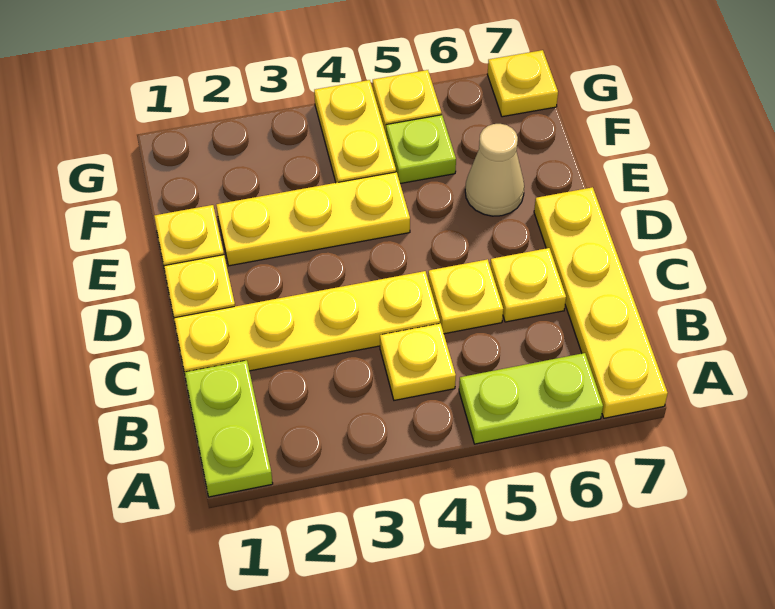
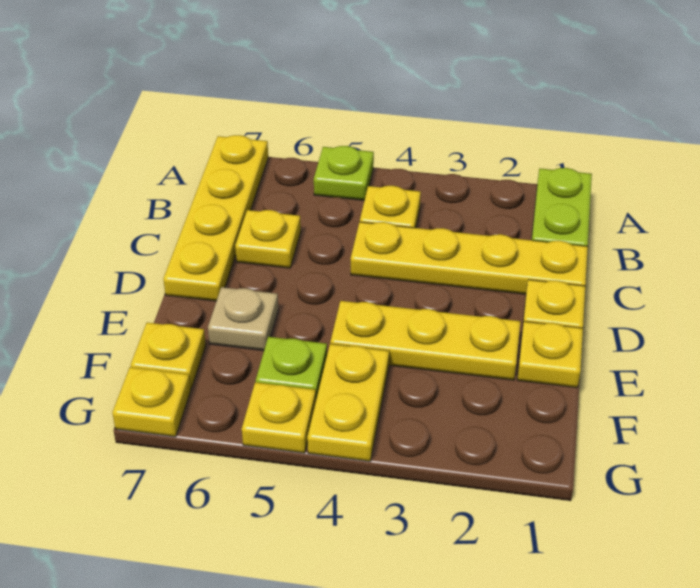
lime 1x2 plate [459,353,603,444] -> lime 1x1 plate [314,146,374,200]
yellow 1x1 plate [428,259,503,334] -> yellow 1x1 plate moved to [131,323,206,389]
tan 1x1 cone [465,124,524,216] -> tan 1x1 plate [208,287,278,351]

